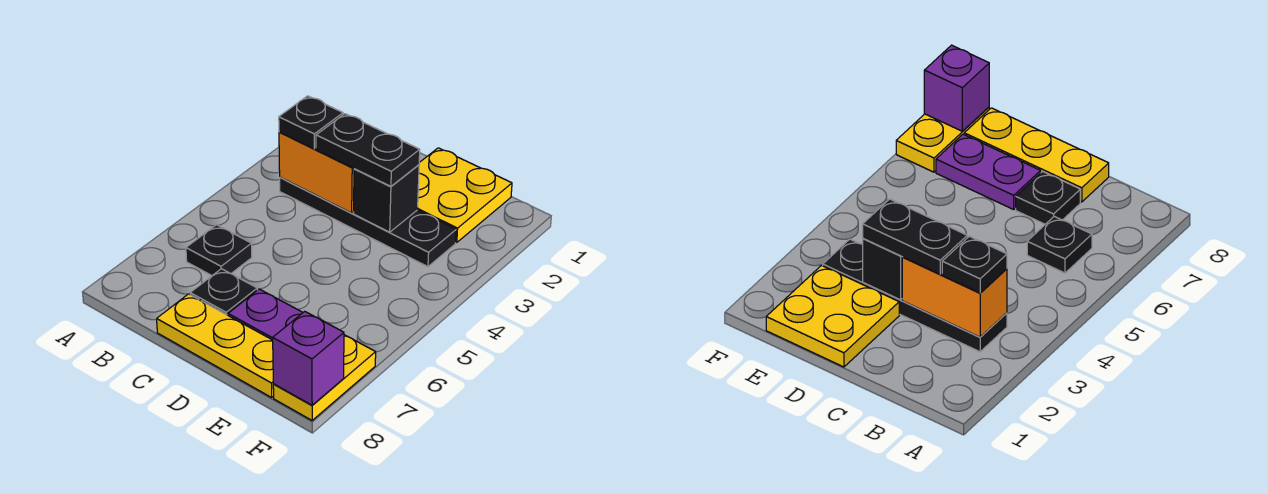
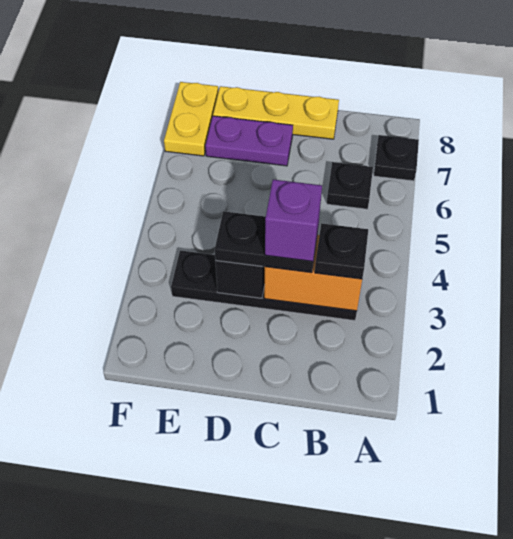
black 1x1 plate [190,269,257,315] -> black 1x1 plate moved to [374,135,419,181]
yellow 2x2 plate [418,148,512,243] -> none
purple 1x1 brick [273,311,344,405] -> purple 1x1 brick moved to [265,180,322,261]

